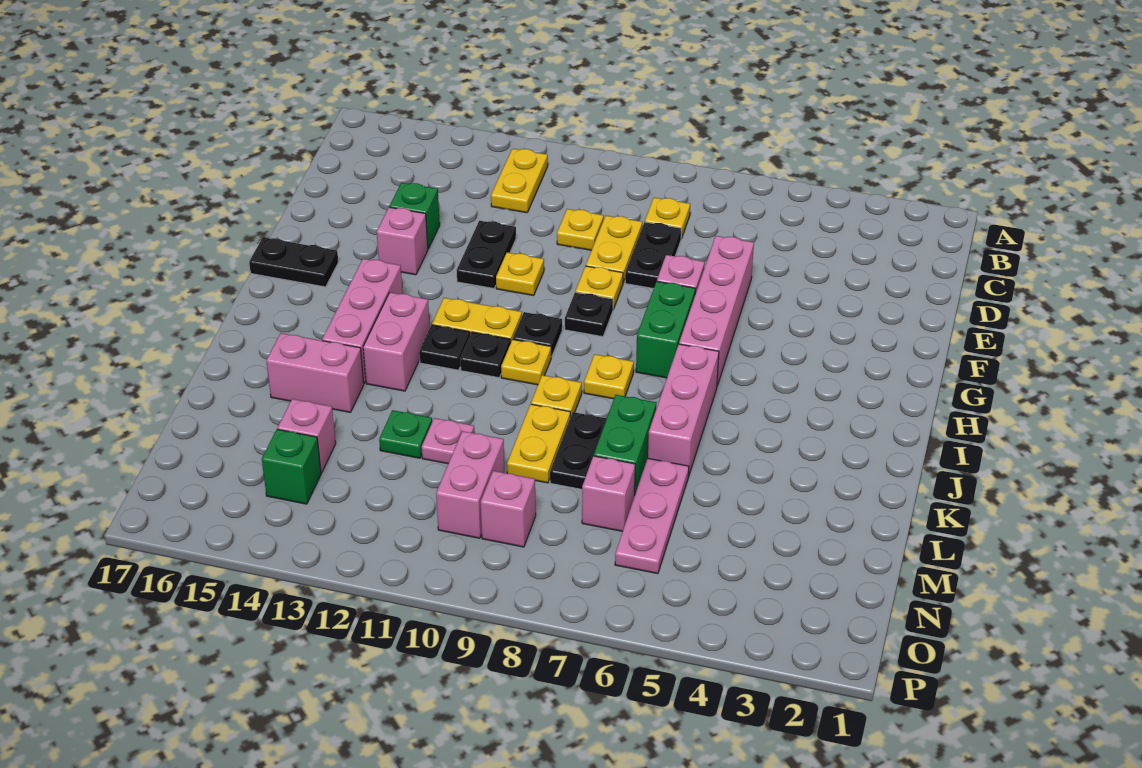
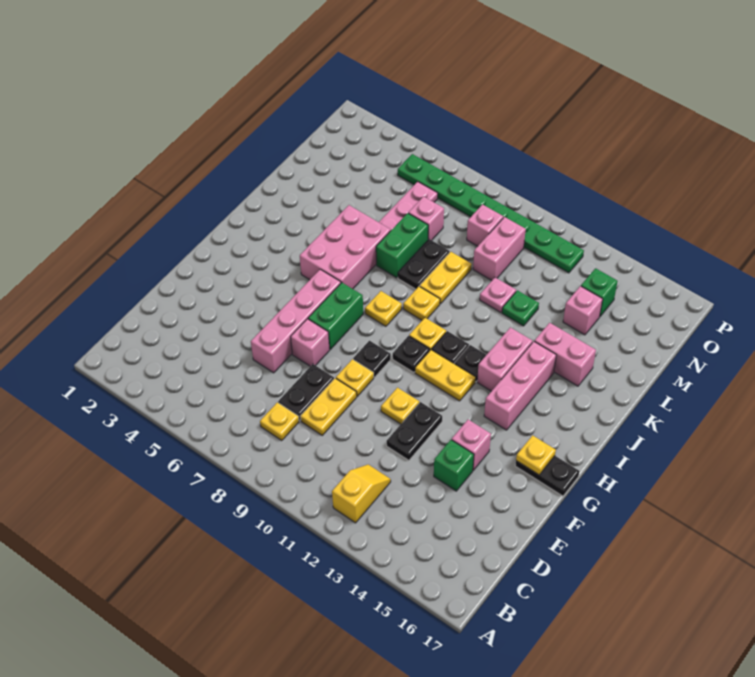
yellow 1x2 plate [491,149,548,213] -> yellow 1x2 slope [332,464,391,523]
yellow 1x1 plate [557,209,604,250] -> yellow 1x1 plate moved to [516,435,556,475]
pink 1x3 brick [648,344,719,476] -> pink 2x3 brick [300,205,391,289]
none -> green 1x8 plate [398,154,584,273]

